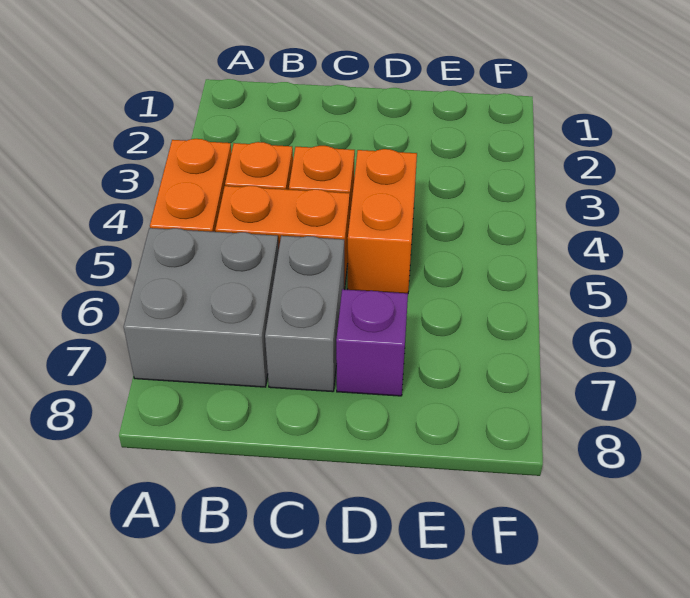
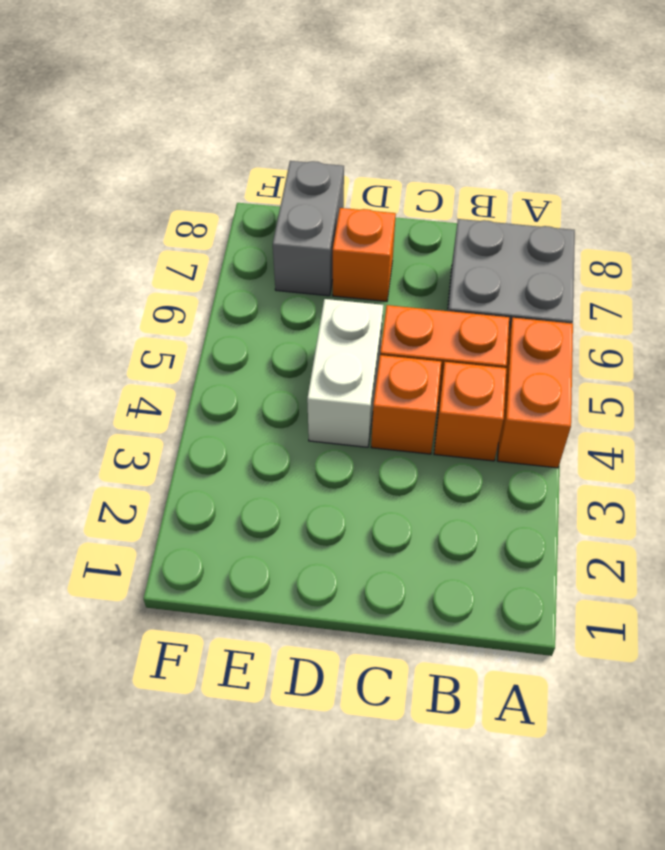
grey 1x2 brick [265,236,344,392] -> grey 1x2 brick moved to [273,161,344,296]
orange 1x2 brick [348,149,417,293] -> white 1x2 brick [307,299,383,447]
purple 1x1 brick [336,289,408,396] -> orange 1x1 brick [333,208,396,301]

